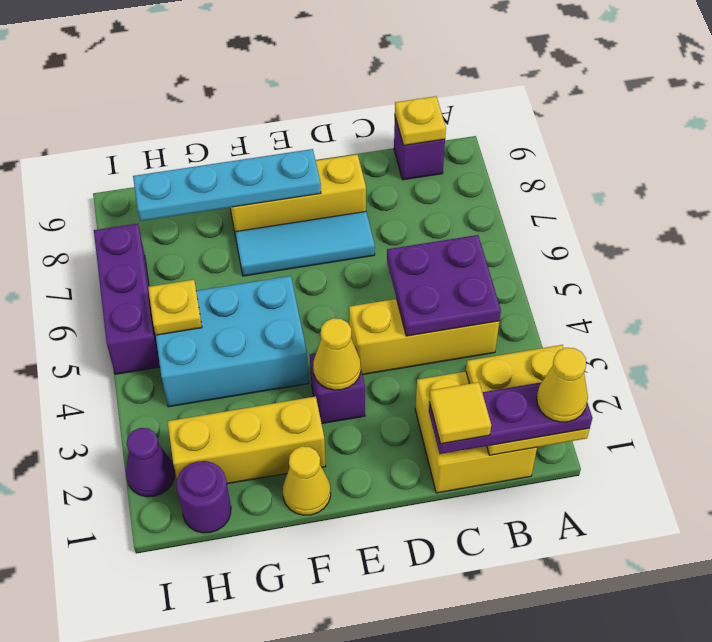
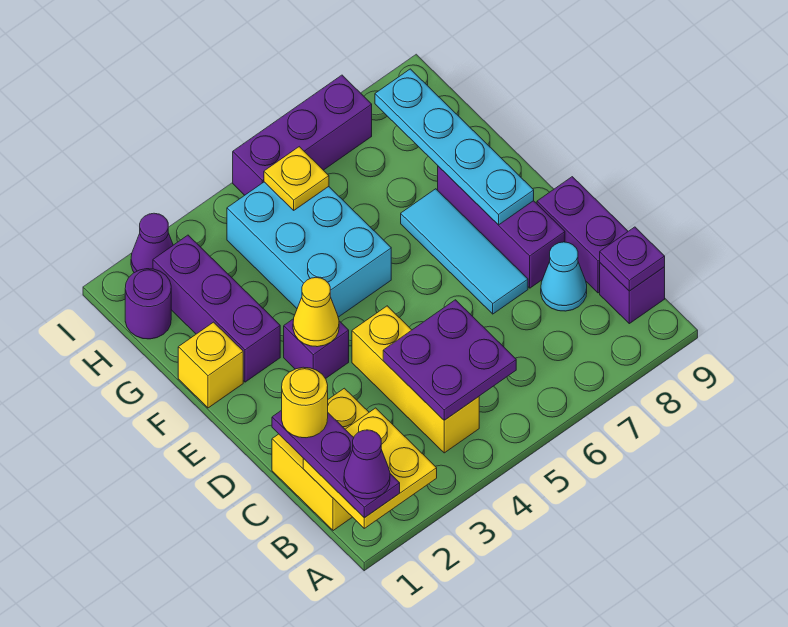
yellow 1x1 cone [537,348,588,422] -> purple 1x1 cone [344,430,390,499]
yellow 1x1 plate [395,96,446,145] -> purple 1x1 plate [600,227,665,291]
yellow 1x1 tile [429,382,491,444] -> yellow 1x1 round brick [282,367,328,438]
none -> cyan 1x1 cone [541,242,587,311]
none -> purple 1x2 brick [537,177,628,293]
yellow 1x3 brick [230,154,366,236] -> purple 1x3 brick [438,166,565,288]
yellow 1x1 cone [283,446,331,515] -> yellow 1x1 brick [178,322,243,408]
yellow 1x3 brick [167,396,326,484] -> purple 1x3 brick [153,235,280,382]

